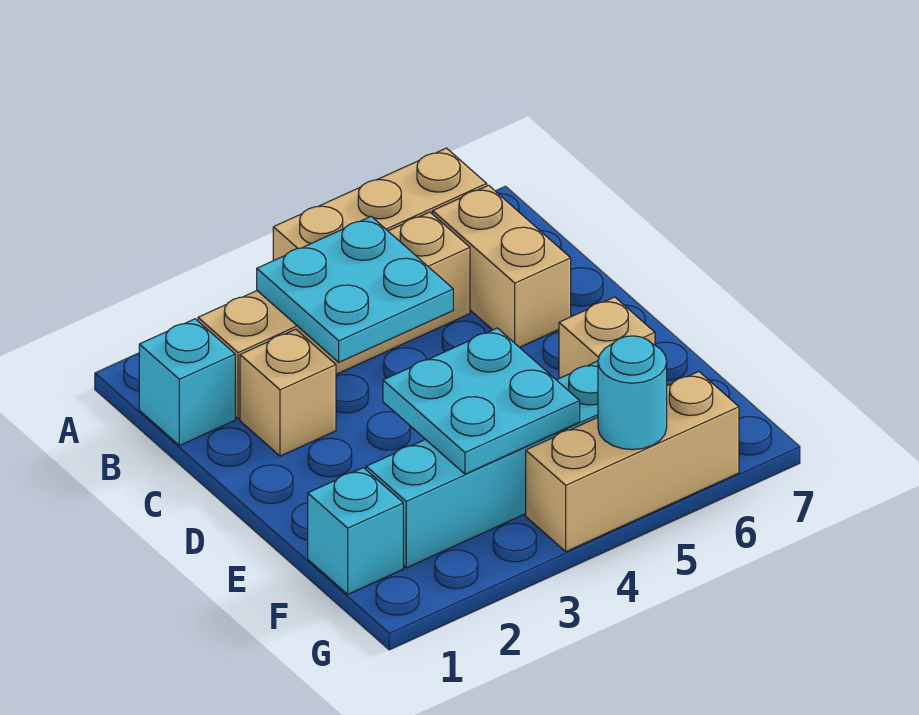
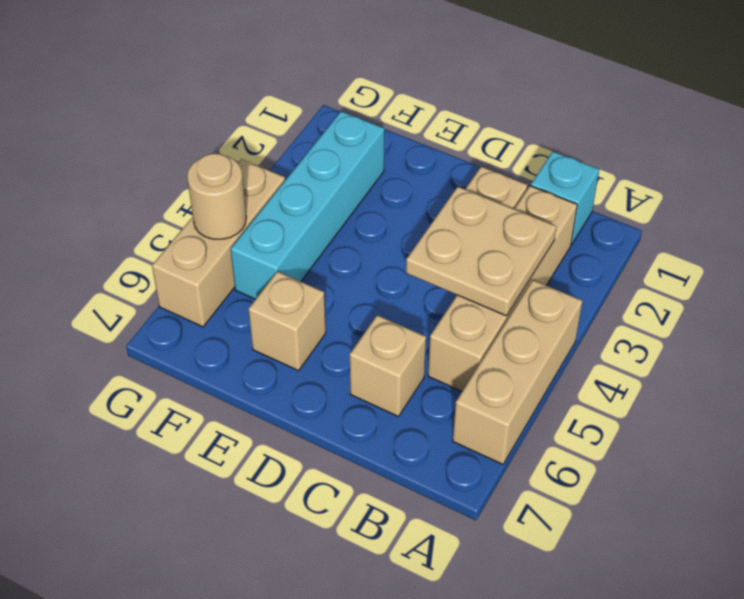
cyan 2x2 plate [257,217,453,362] -> tan 2x2 plate [406,187,556,316]
tan 1x2 brick [433,185,571,347] -> tan 1x1 brick [350,315,426,417]
cyan 2x2 plate [383,328,580,474] -> none
cyan 1x1 brick [308,468,403,594] -> none
cyan 1x1 round brick [598,336,667,450] -> tan 1x1 round brick [187,153,246,239]

